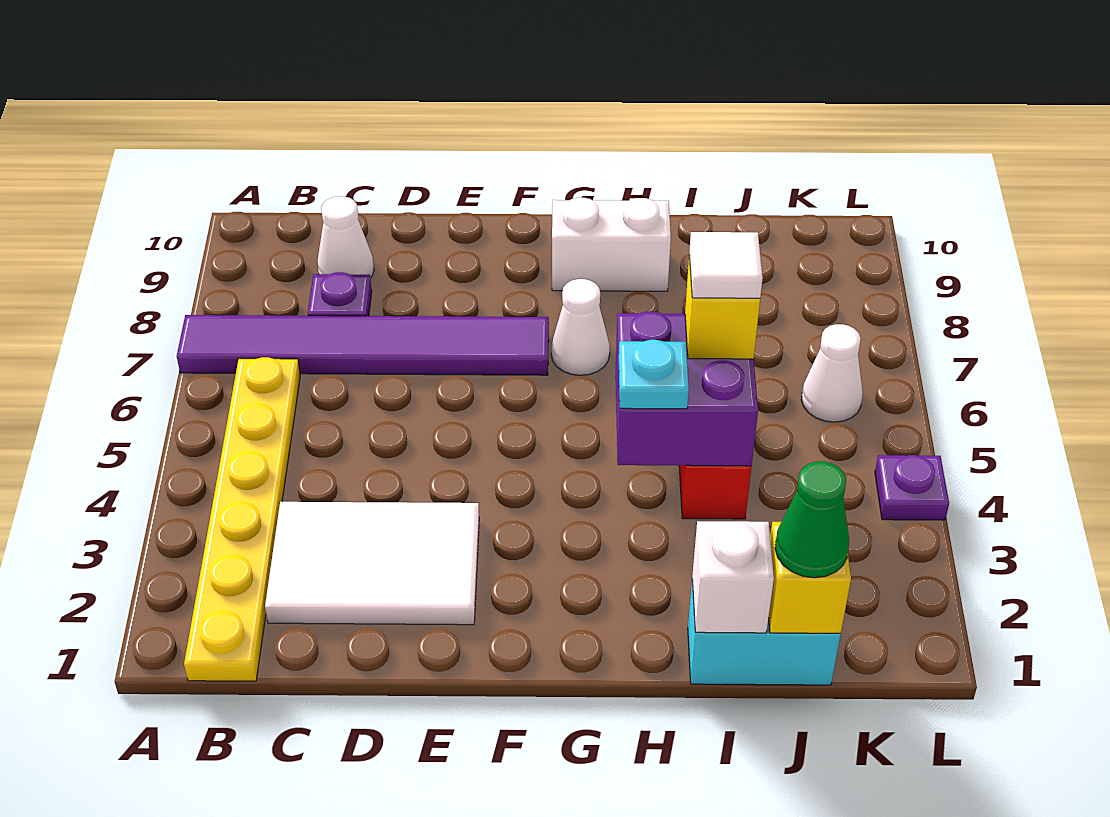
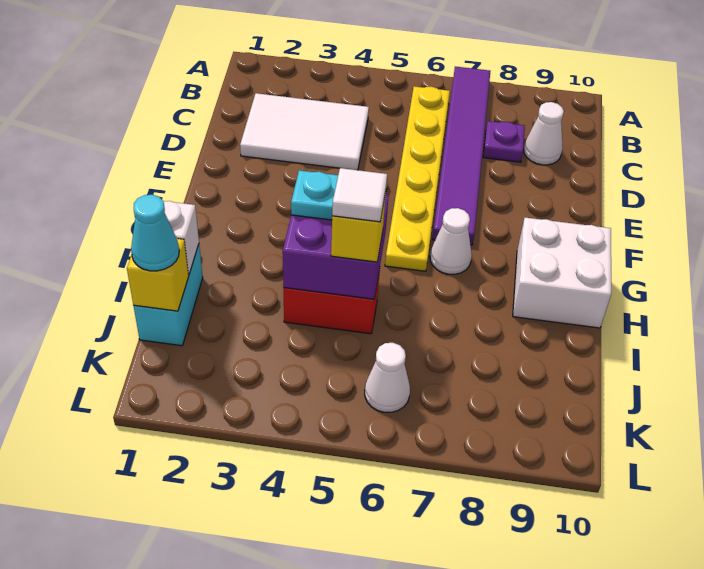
yellow 1x6 plate [184,357,300,681] -> yellow 1x6 plate turned to [385,86,450,271]
white 2x3 tile [265,502,479,625] -> white 2x3 tile turned to [240,93,369,170]
white 1x2 brick [552,198,671,291] -> white 2x2 brick [513,218,611,328]
green 1x1 cone [775,461,849,578] -> cyan 1x1 cone [131,195,179,271]
purple 1x1 plate [875,455,949,520] -> none

